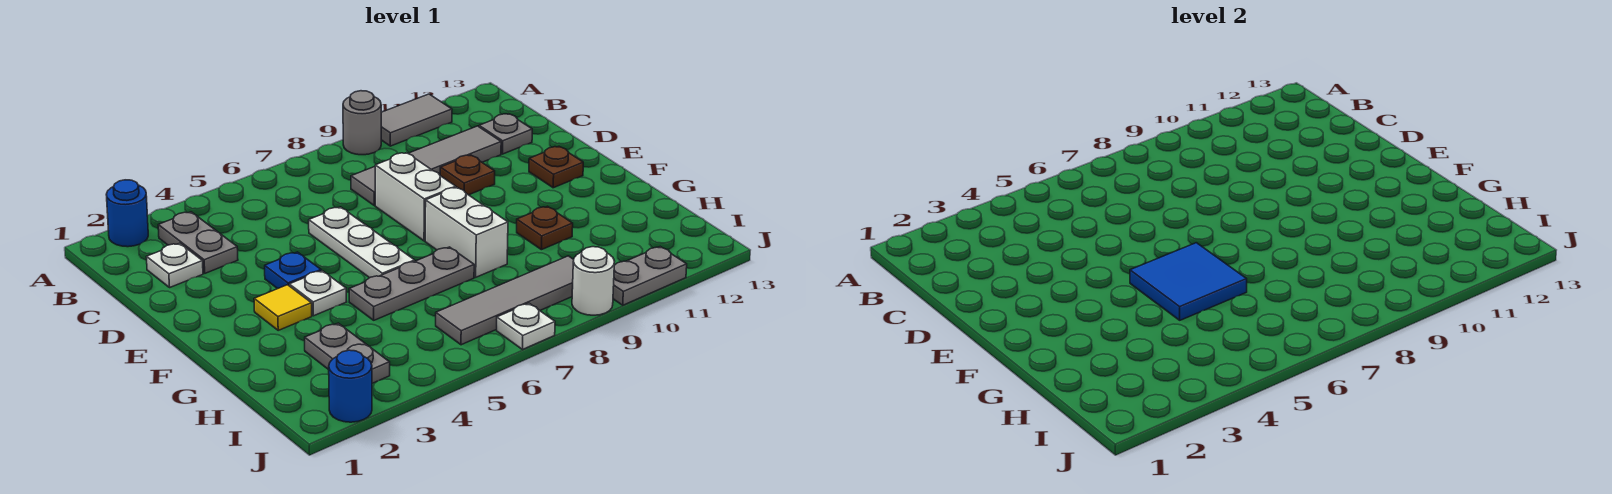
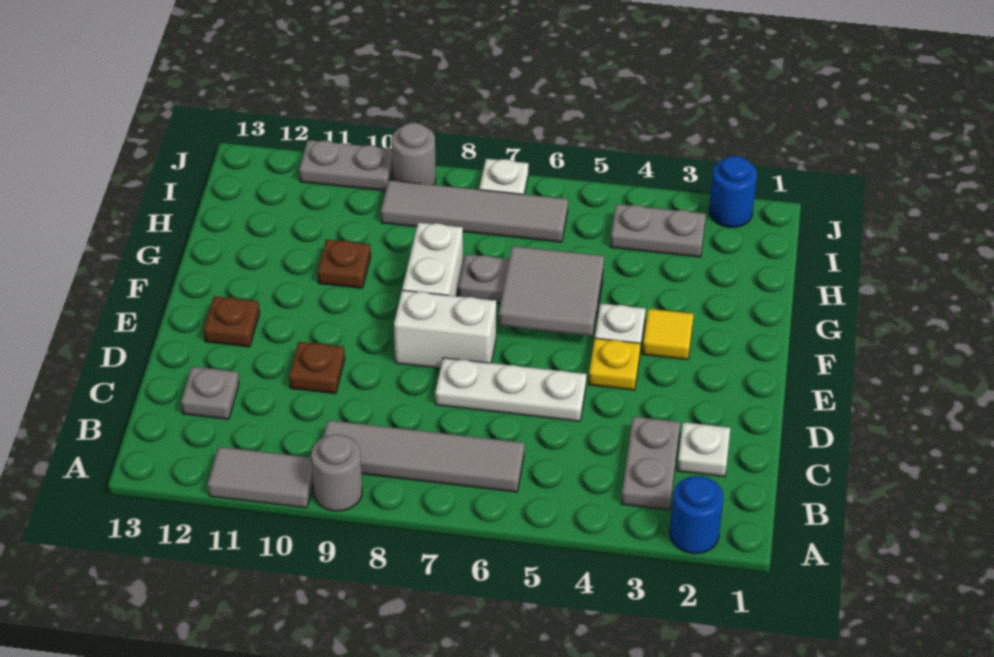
grey 1x4 tile [351,126,501,205] -> grey 1x4 tile moved to [324,420,524,492]
white 1x3 plate [309,207,415,278] -> white 1x3 plate turned to [435,358,587,421]
white 1x2 brick [375,153,456,241] -> white 1x2 brick turned to [394,290,496,368]
blue 1x1 plate [265,252,321,289] -> yellow 1x1 plate [589,338,641,390]
blue 2x2 tile [1130,243,1247,320] -> grey 2x2 tile [499,246,604,336]
grey 1x2 plate [305,323,390,383] -> grey 1x2 plate turned to [610,204,706,257]
white 1x1 round brick [572,247,615,315] -> grey 1x1 round brick [392,123,436,185]

